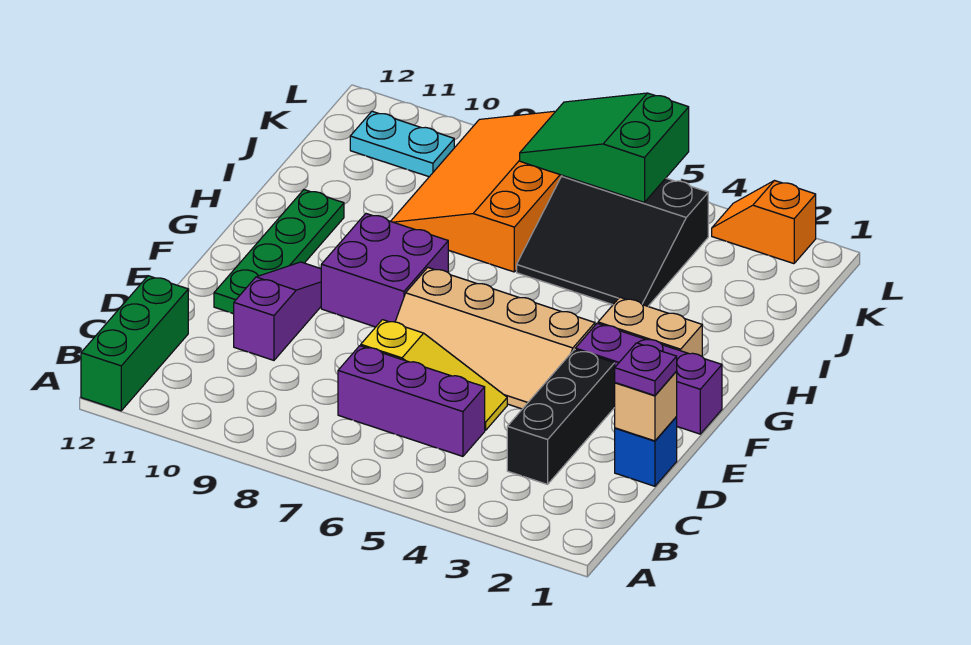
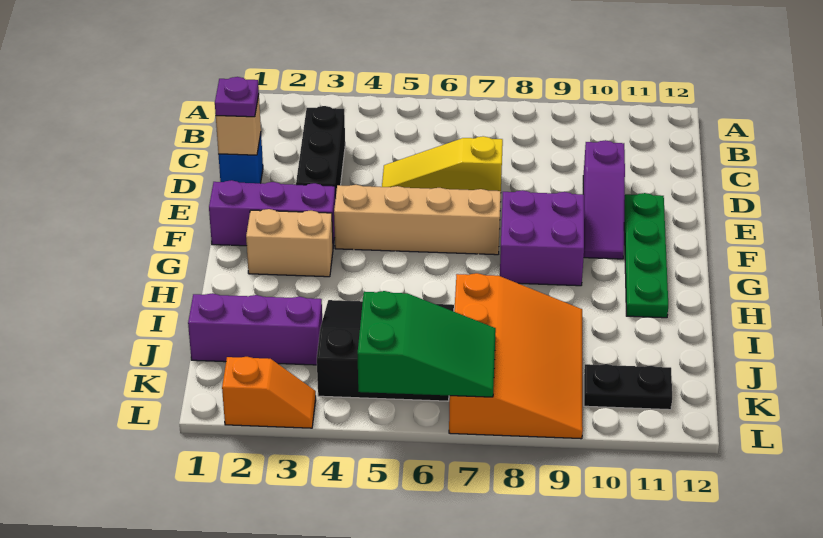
green 1x3 brick [81,276,188,411] -> none
purple 1x3 brick [338,346,485,456] -> purple 1x3 brick moved to [188,293,322,365]
cyan 1x2 plate [350,111,454,177] -> black 1x2 plate [584,364,672,410]

